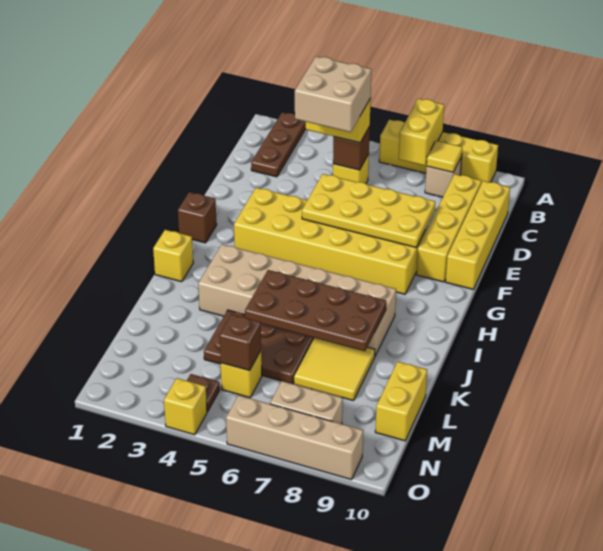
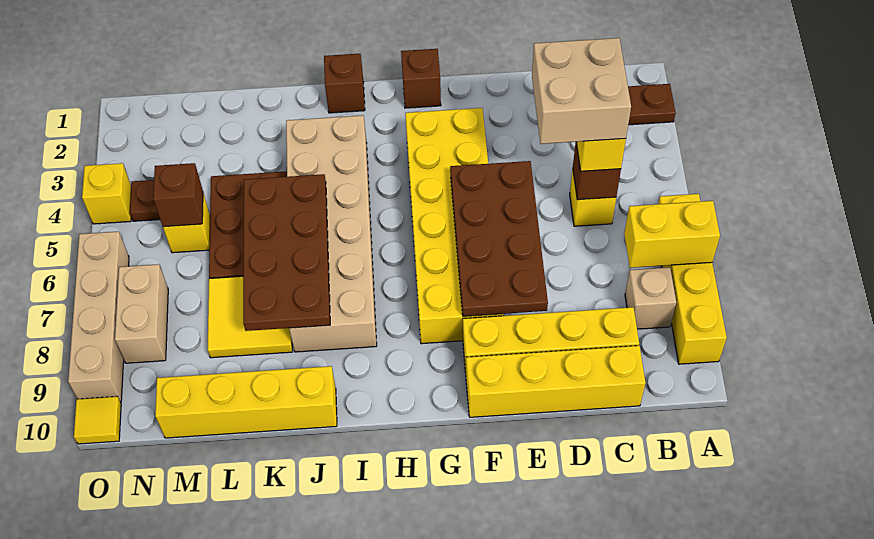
yellow 1x1 tile [427,141,462,172] -> yellow 1x1 tile moved to [74,396,121,444]
yellow 2x4 plate [302,174,435,247] -> brown 2x4 plate [450,161,548,316]
yellow 1x1 brick [153,230,193,282] -> brown 1x1 brick [324,54,365,113]
yellow 1x2 brick [375,362,427,441] -> yellow 1x4 brick [155,366,337,438]

